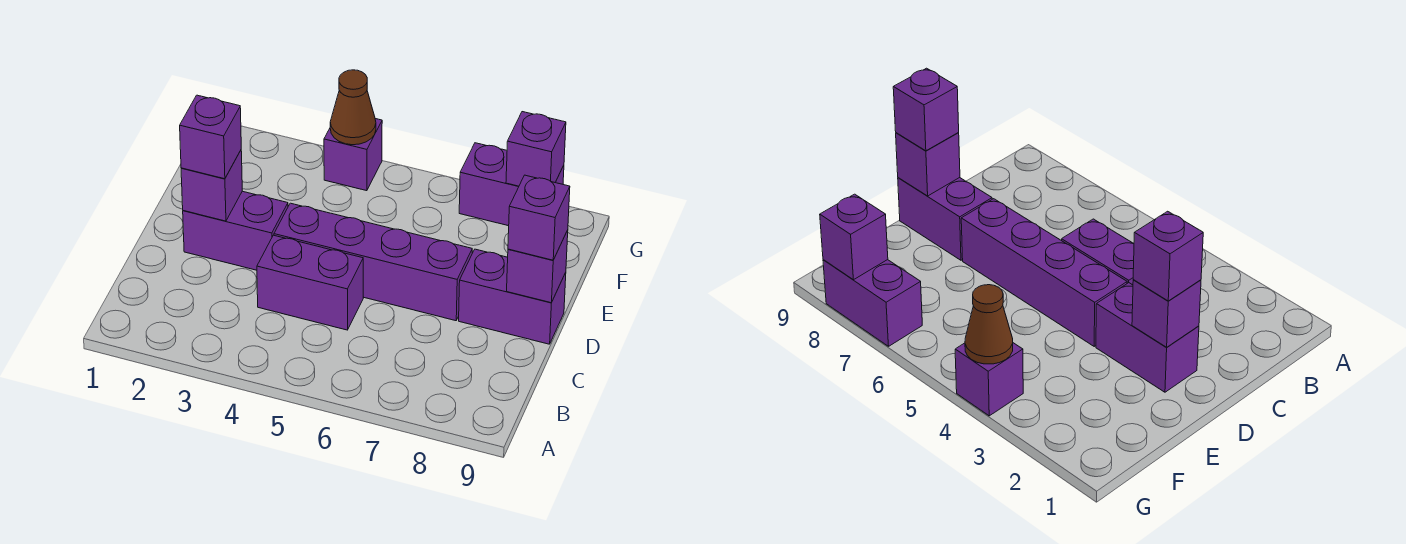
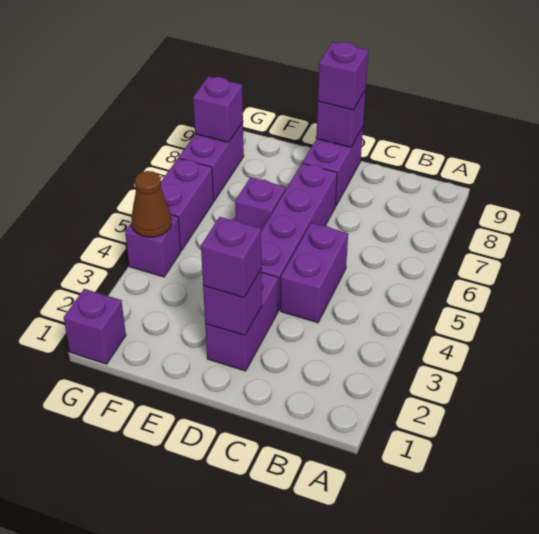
none -> purple 1x1 brick [235,177,286,230]
none -> purple 1x1 brick [64,289,126,364]
none -> purple 1x2 brick [161,158,214,251]

